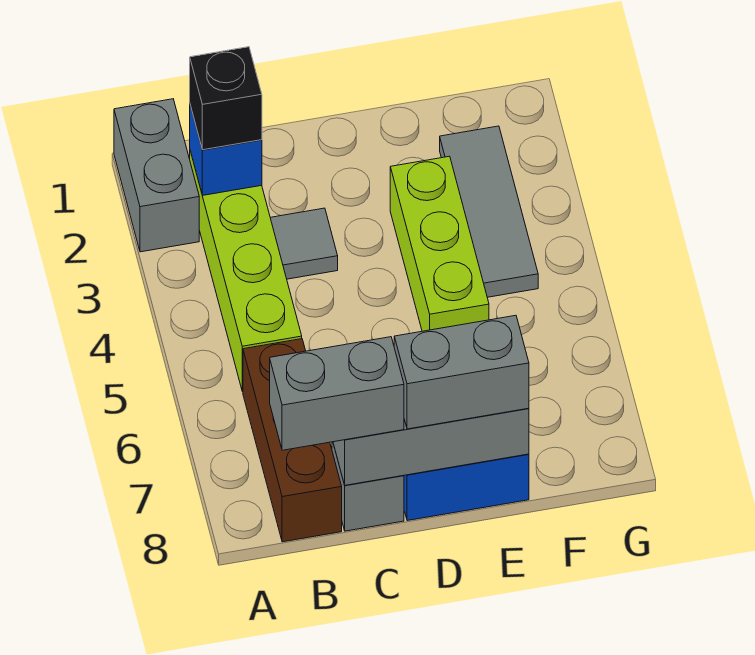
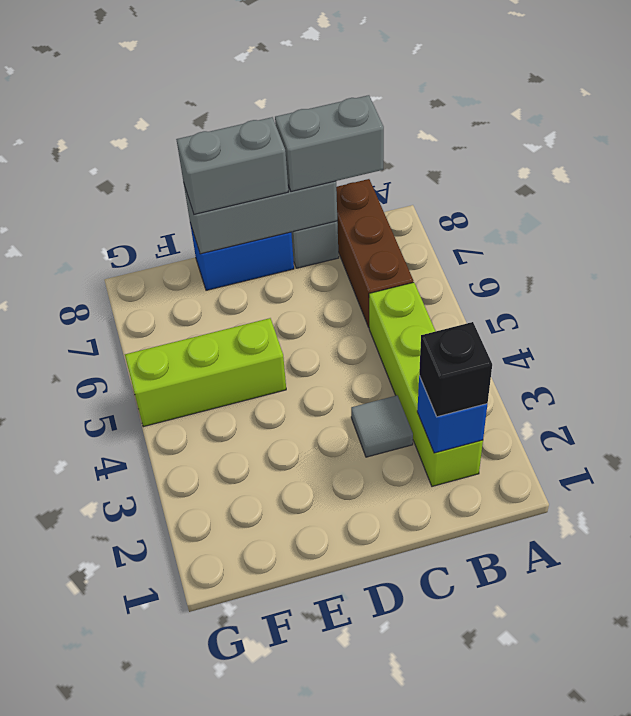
grey 1x2 brick [114,99,199,252] -> none
lime 1x3 brick [390,156,489,331] -> lime 1x3 brick turned to [125,318,286,427]
grey 1x3 tile [440,126,538,297] -> none

